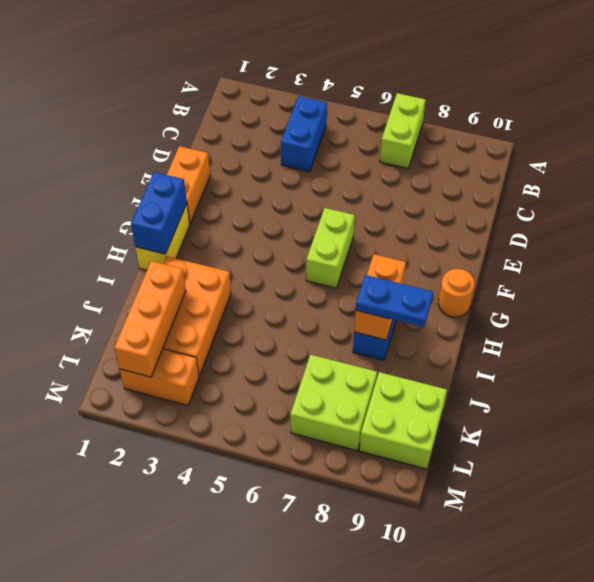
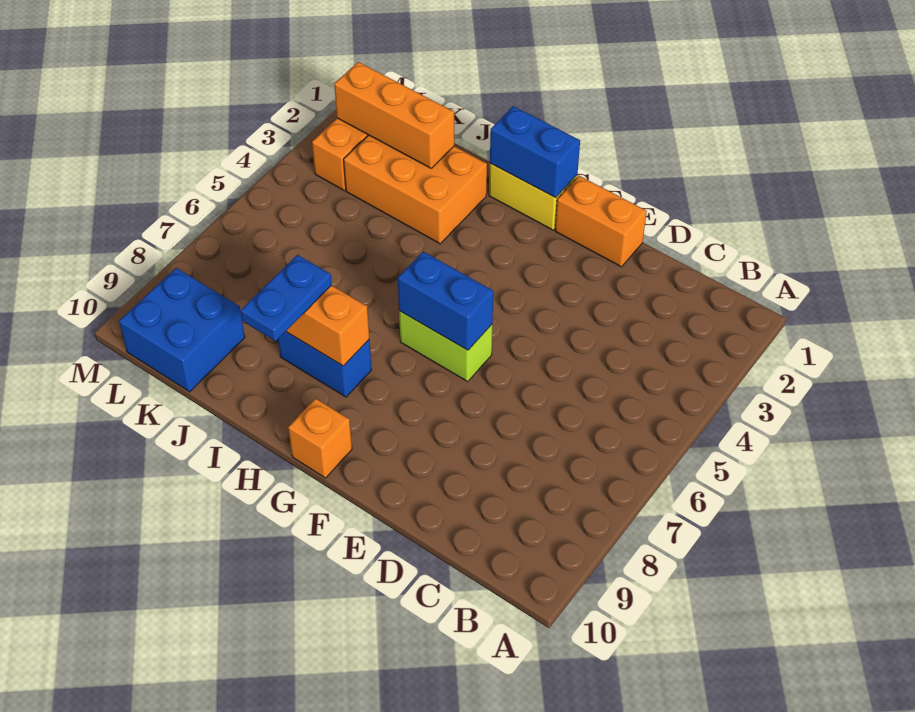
lime 1x2 brick [380,93,426,169] -> none
blue 1x2 brick [281,96,327,172] -> blue 1x2 brick moved to [398,252,493,350]
orange 1x1 round brick [438,269,475,317] -> orange 1x1 brick [288,398,352,478]
lime 2x2 brick [290,354,377,451] -> none
lime 2x2 brick [359,372,447,469] -> blue 2x2 brick [119,268,245,392]

